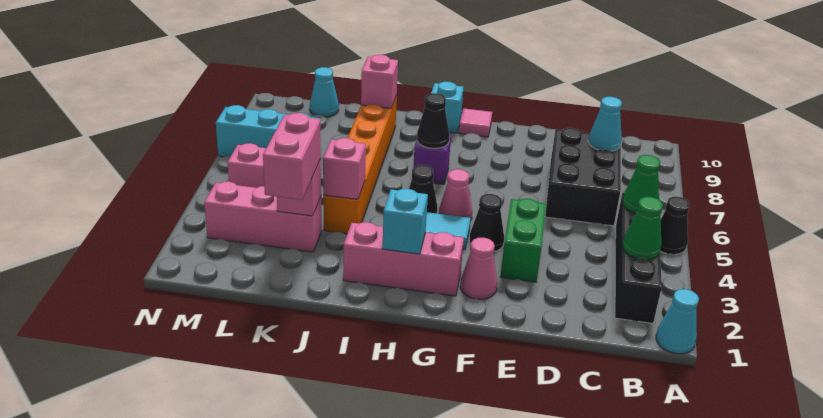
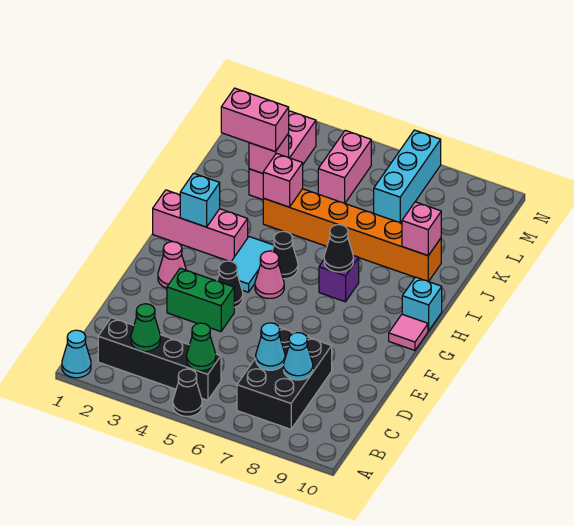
black 2x3 brick [545,128,621,226] -> black 2x3 brick turned to [237,327,332,429]
pink 1x3 brick [343,222,464,296] -> pink 1x3 brick turned to [153,190,248,261]
cyan 1x1 cone [310,67,339,117] -> cyan 1x1 cone moved to [256,323,285,370]

